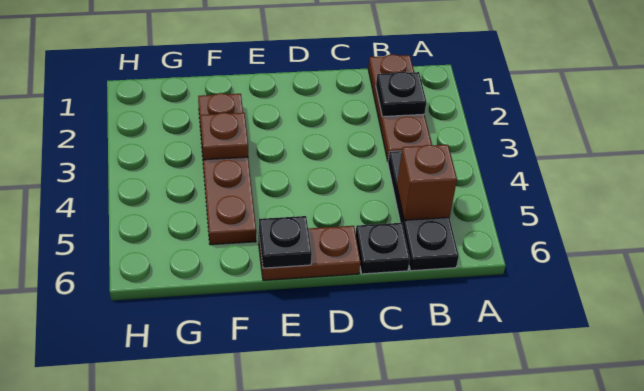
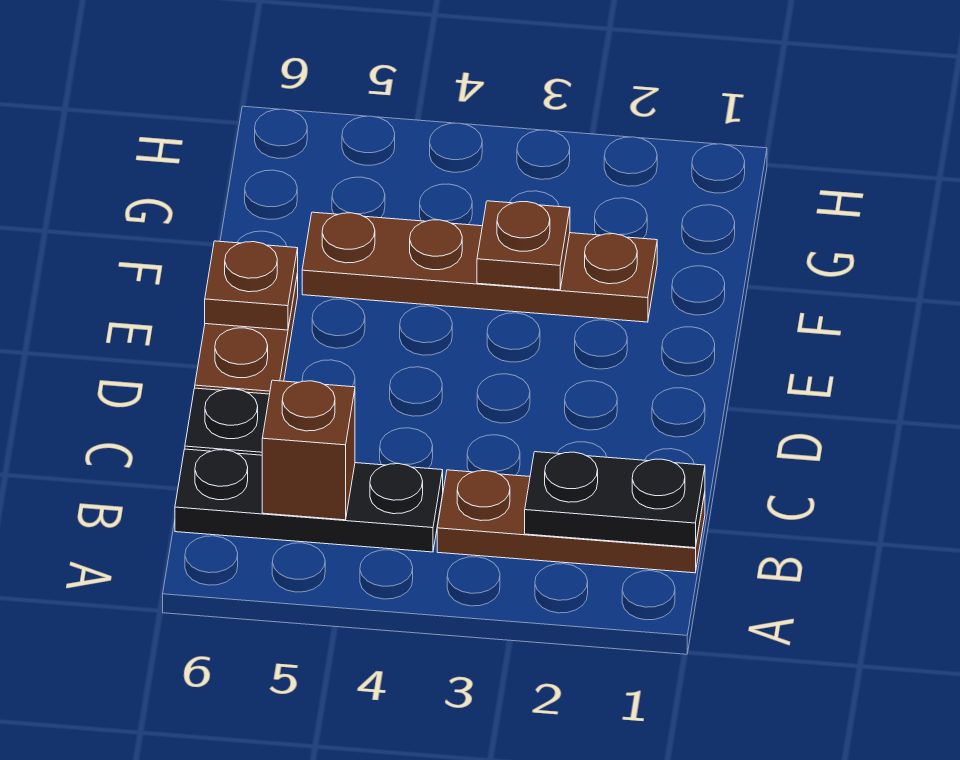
black 1x1 plate [376,72,426,117] -> black 1x2 plate [525,452,705,548]
black 1x1 plate [259,216,312,268] -> brown 1x1 plate [205,241,298,330]

